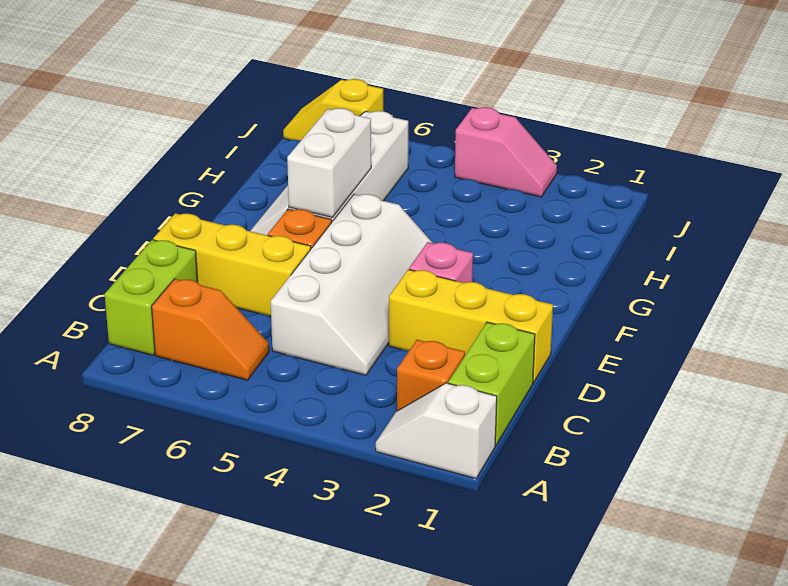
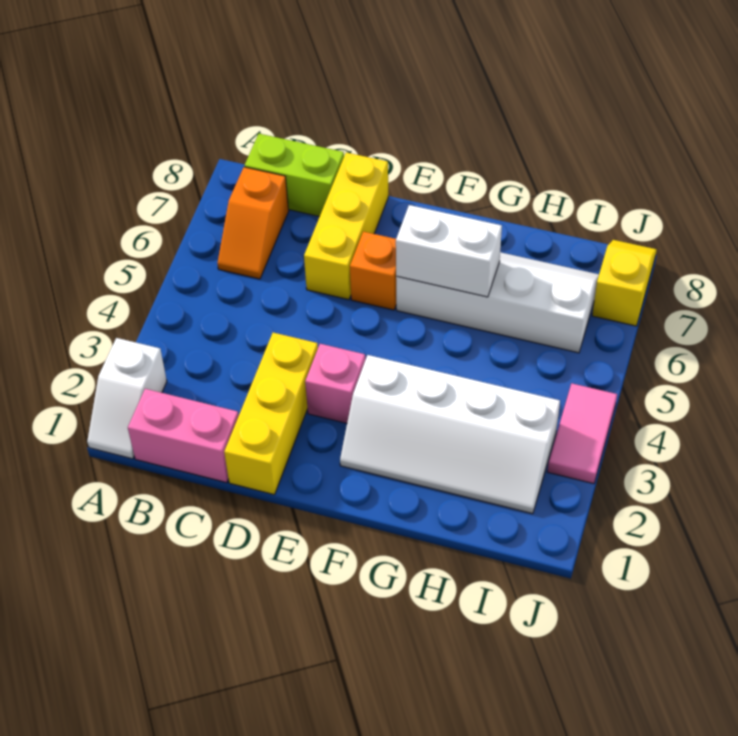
white 1x2 slope [376,383,497,478] -> white 1x2 slope turned to [87,338,167,459]
lime 1x2 brick [448,322,535,445] -> pink 1x2 brick [128,389,239,483]
orange 1x1 brick [397,340,465,411] -> none
white 2x4 slope [271,194,433,375] -> white 2x4 slope moved to [340,355,560,514]
pink 1x2 slope [455,107,557,197] -> pink 1x2 tile [547,383,617,484]

